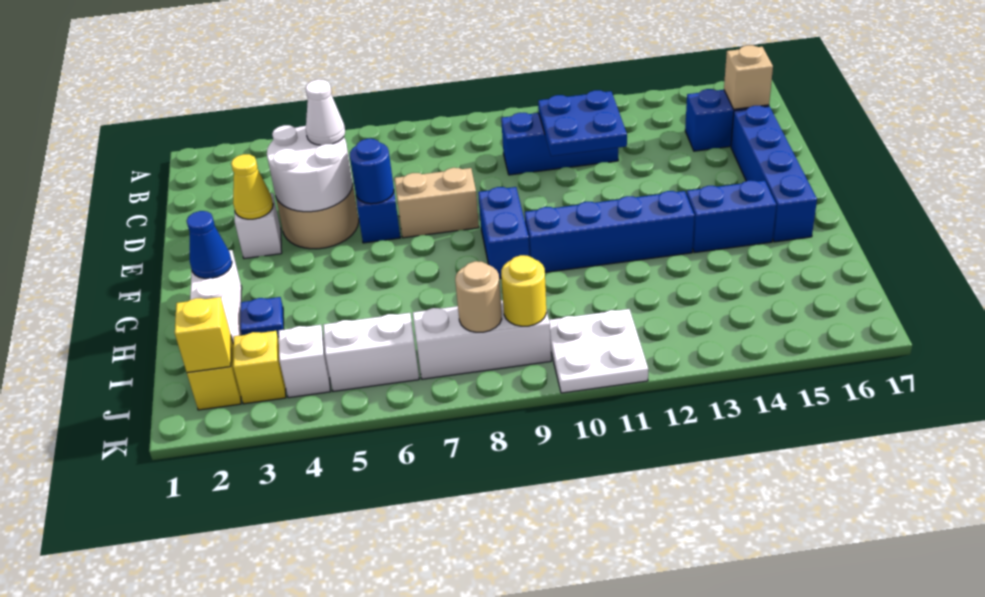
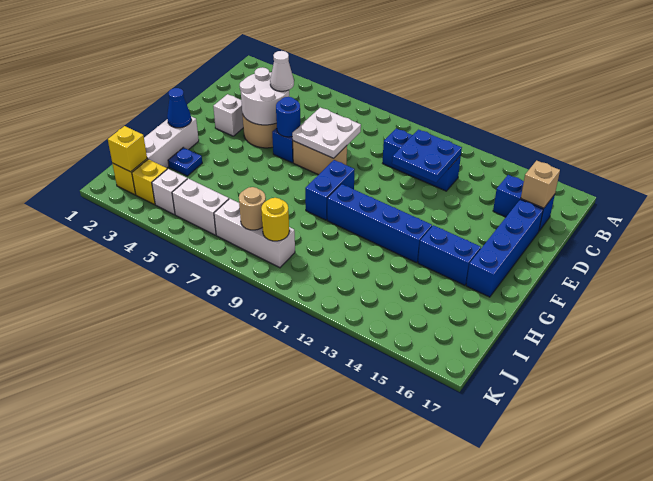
yellow 1x1 cone [231,154,273,219] -> none
white 2x2 plate [549,309,648,393] -> white 2x2 plate moved to [292,107,361,158]

